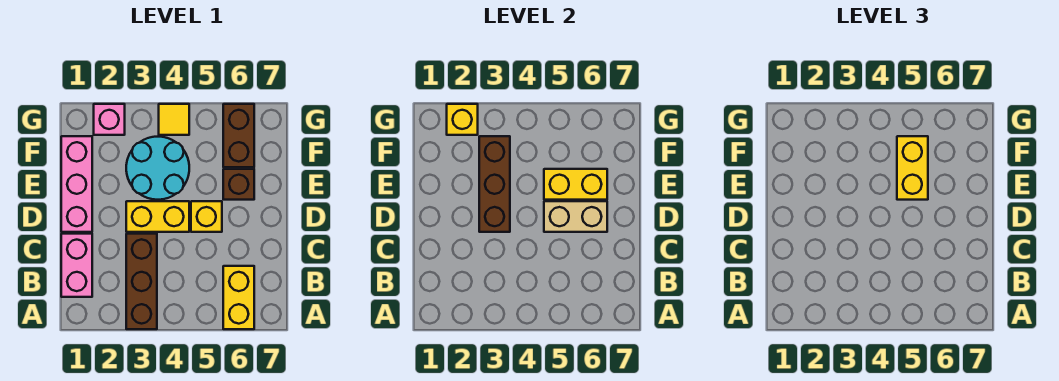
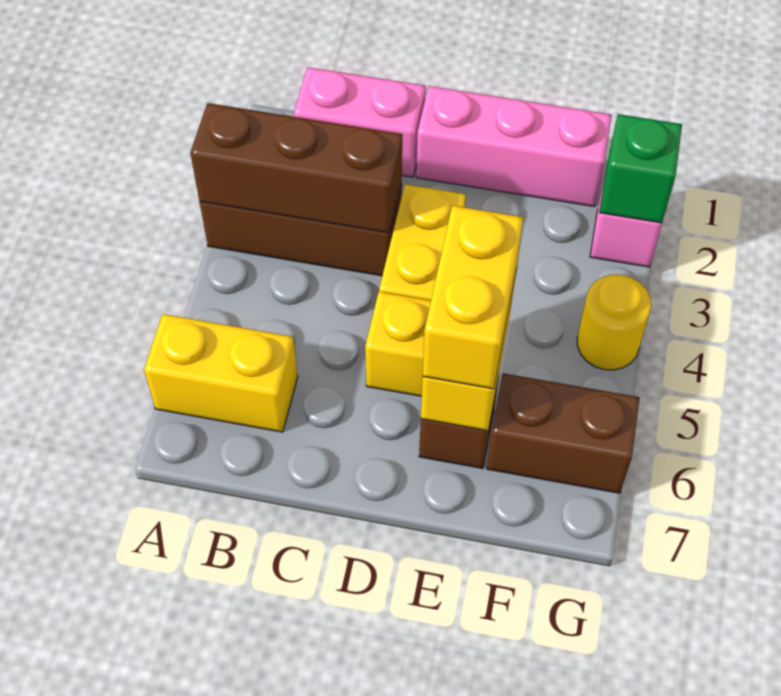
brown 1x3 brick [479,136,510,232] -> brown 1x3 brick moved to [190,103,402,233]
tan 1x2 brick [544,201,607,232] -> none
cyan 2x2 round brick [126,137,189,200] -> none
yellow 1x2 brick [897,136,928,200] -> yellow 1x2 brick turned to [423,206,524,389]
yellow 1x1 brick [447,104,478,135] -> green 1x1 brick [600,114,682,223]
yellow 1x1 tile [159,104,189,135] -> yellow 1x1 round brick [577,275,651,370]

